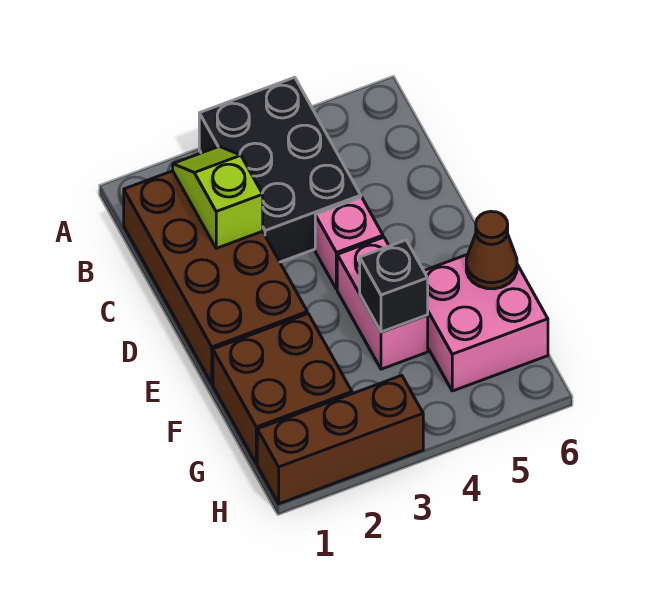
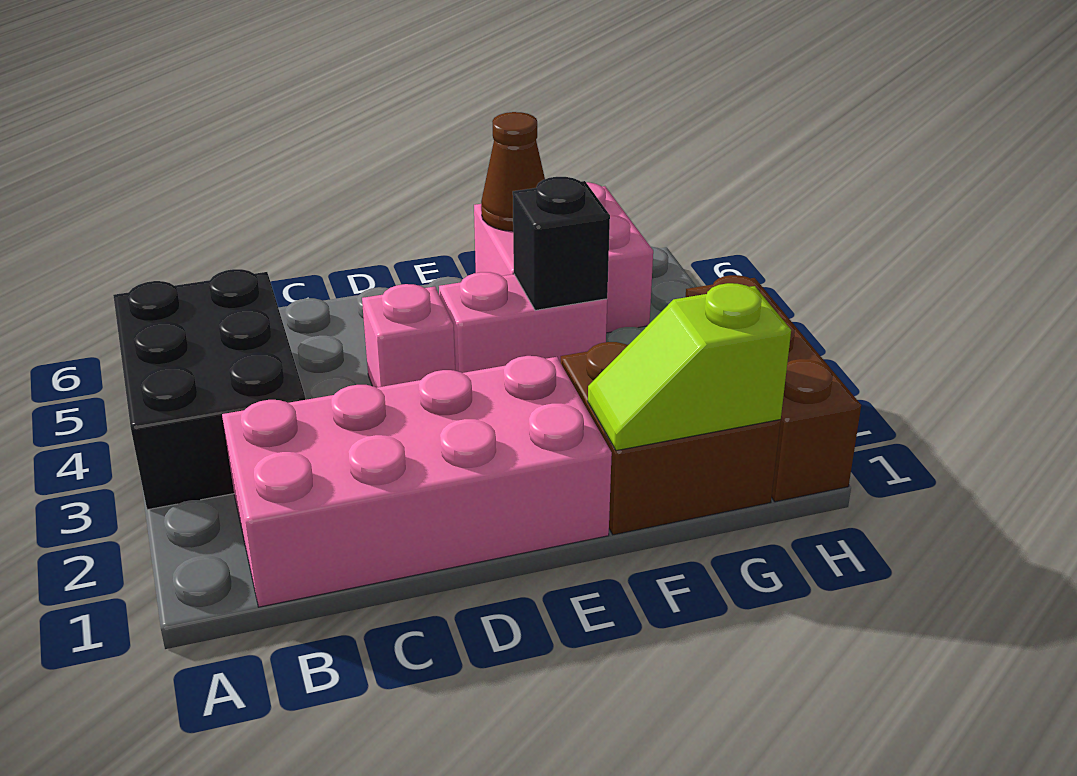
black 2x3 brick [199,77,361,262] -> black 2x3 brick turned to [113,269,306,510]
brown 2x4 brick [124,171,307,384] -> pink 2x4 brick [222,356,612,607]
lime 1x2 slope [173,146,263,248] -> lime 1x2 slope moved to [588,283,791,451]

